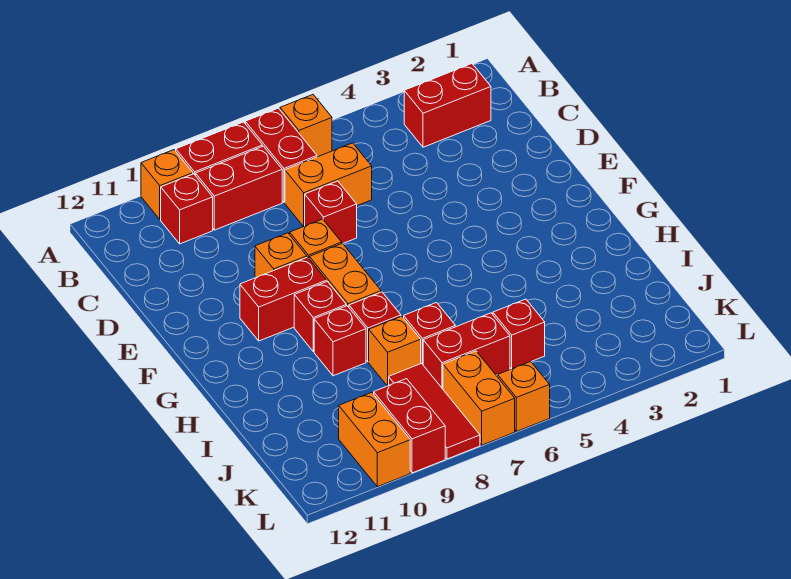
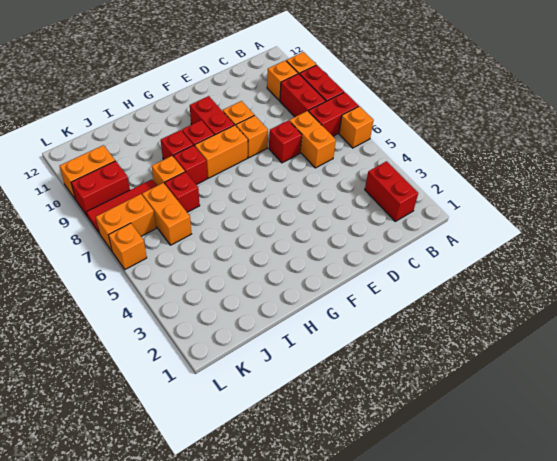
red 1x1 brick [161,174,213,244] -> orange 1x1 brick [267,60,298,101]
red 1x1 brick [493,299,545,369] -> none
red 1x2 brick [423,313,510,389] -> orange 1x2 brick [142,183,191,245]

